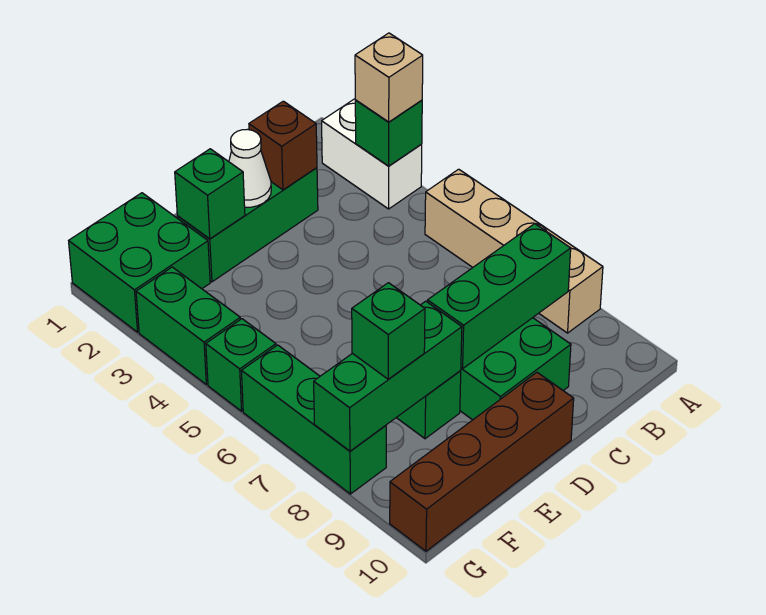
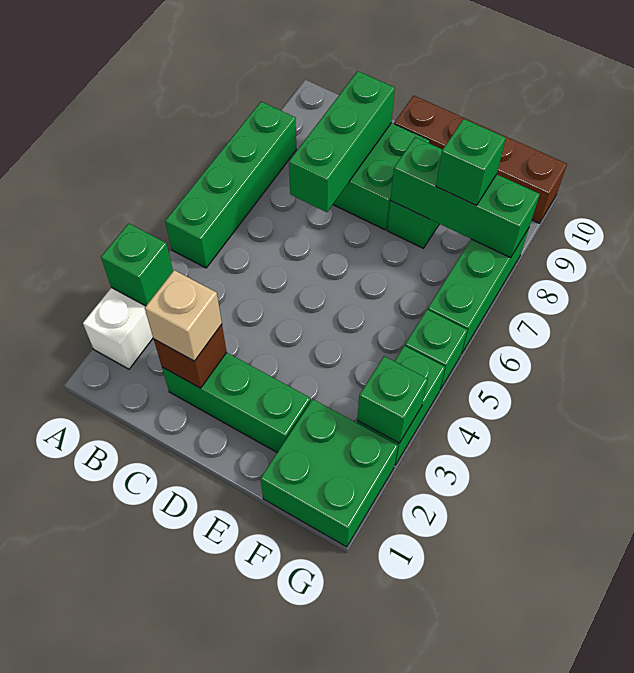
tan 1x1 brick [355,33,423,122] -> tan 1x1 brick moved to [145,270,222,361]
tan 1x4 brick [425,169,603,333] -> green 1x4 brick [165,102,296,268]
green 1x3 brick [428,224,571,369] -> green 1x3 brick turned to [289,71,395,212]
white 1x1 cone [229,129,271,207] -> none
green 1x1 brick [175,149,245,239] -> green 1x1 brick moved to [357,356,428,443]

